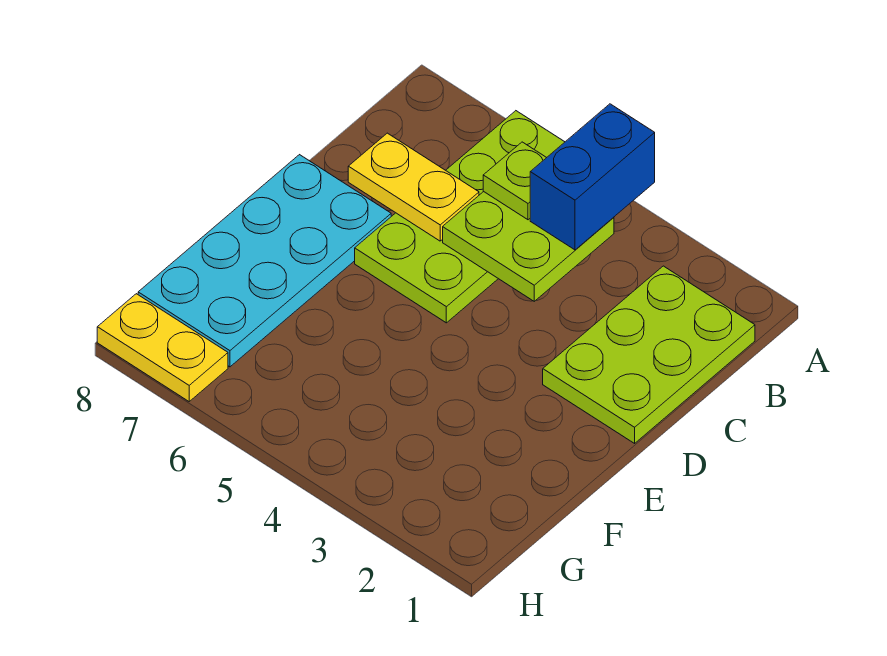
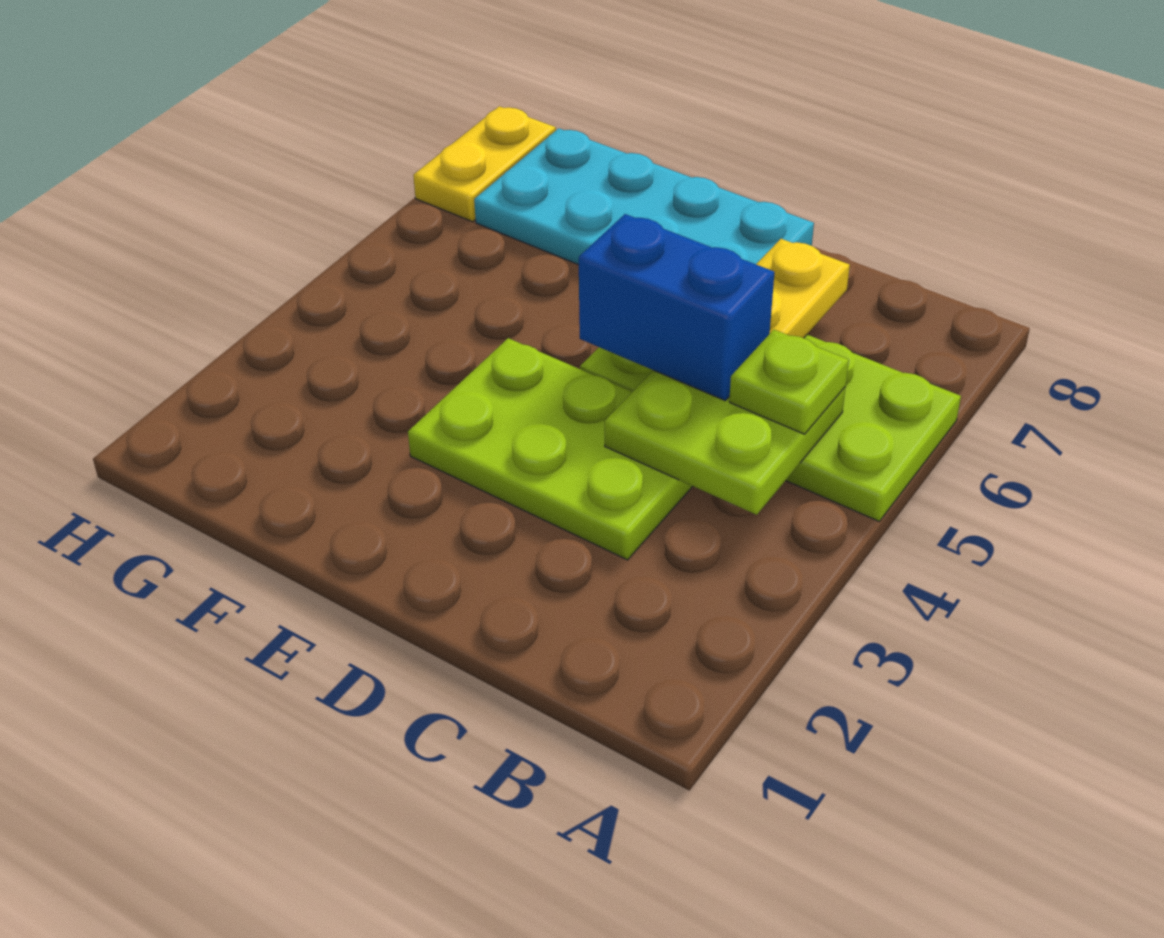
blue 1x2 brick [530,104,655,250] -> blue 1x2 brick moved to [579,214,774,401]
lime 2x3 plate [543,266,755,443] -> lime 2x3 plate moved to [408,338,693,560]

